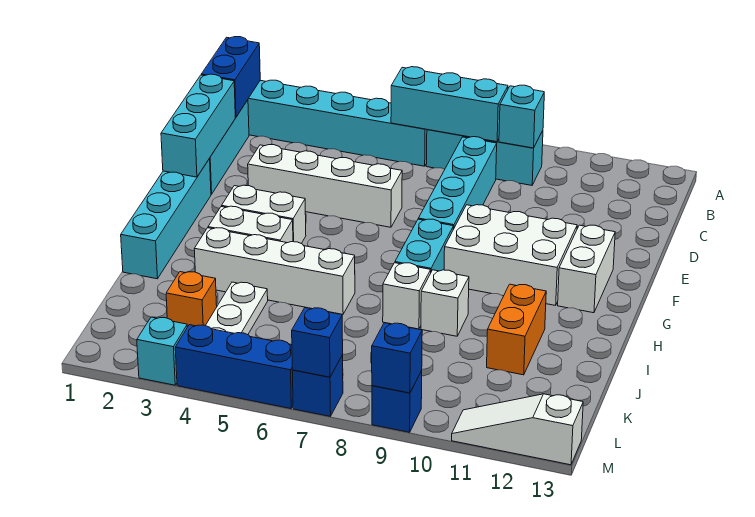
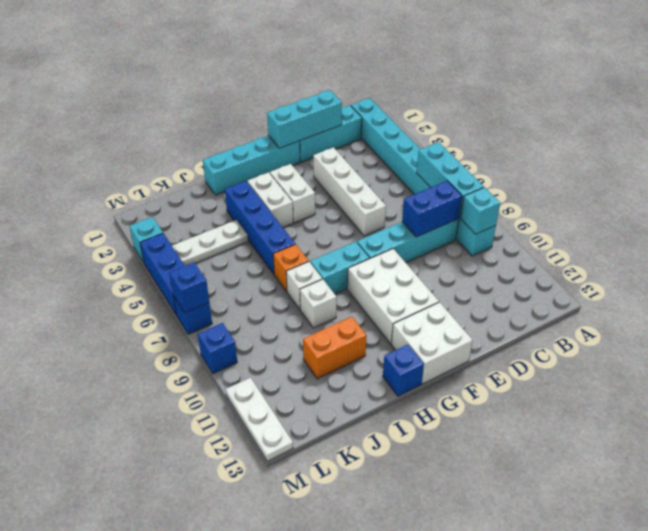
blue 1x2 brick [201,37,260,117] -> blue 1x2 brick moved to [402,181,462,237]
white 1x2 brick [558,225,615,313] -> white 2x2 brick [391,302,473,384]
white 1x4 brick [194,228,355,314] -> blue 1x4 brick [225,181,295,274]
orange 1x1 brick [166,272,217,327] -> orange 1x1 brick moved to [273,244,309,291]
blue 1x1 brick [372,323,422,393] -> blue 1x1 brick moved to [383,345,424,396]
white 1x3 slope [452,394,583,465] -> white 1x3 plate [226,378,293,461]

